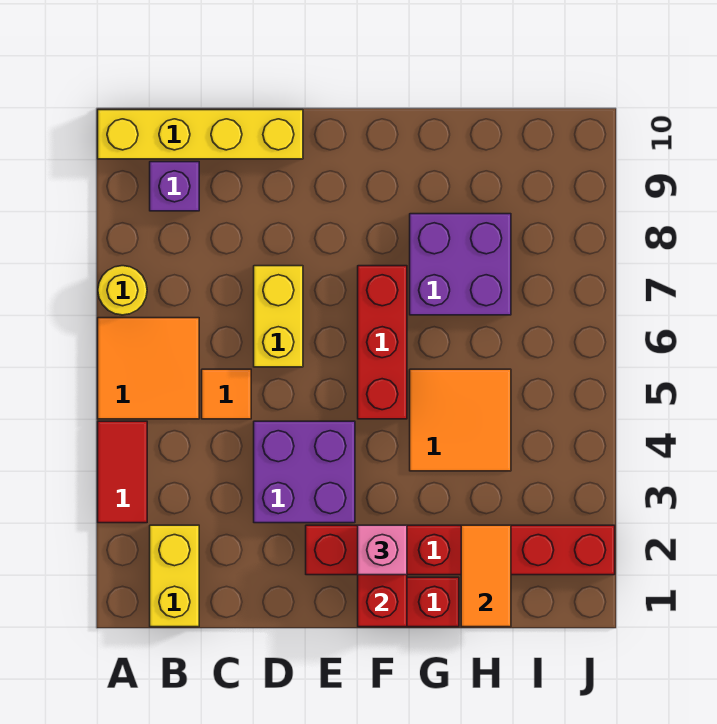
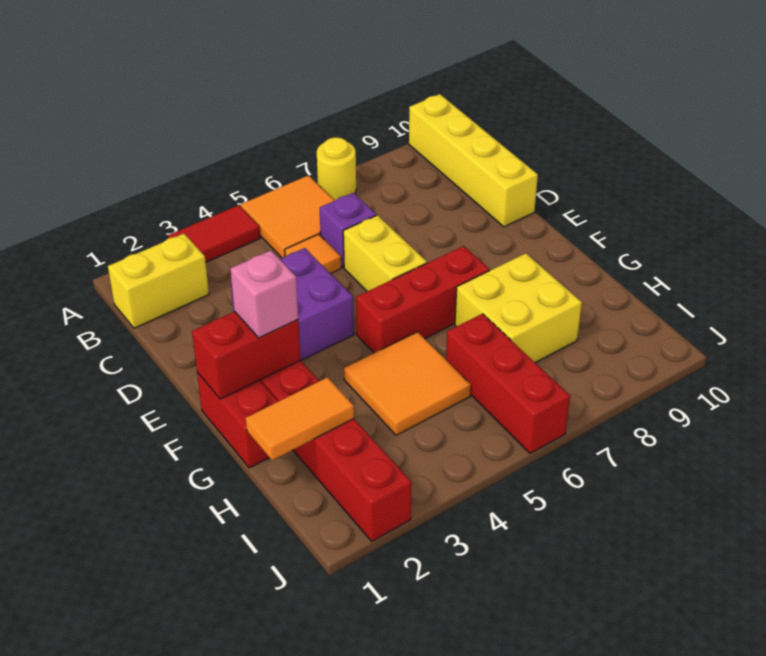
purple 1x1 brick [150,162,199,211] -> purple 1x1 brick moved to [320,193,376,268]
yellow 1x2 brick [254,266,303,367] -> yellow 1x2 brick turned to [343,215,427,291]
purple 2x2 brick [410,214,511,315] -> yellow 2x2 brick [455,253,582,362]
none -> red 1x3 brick [446,314,570,453]

